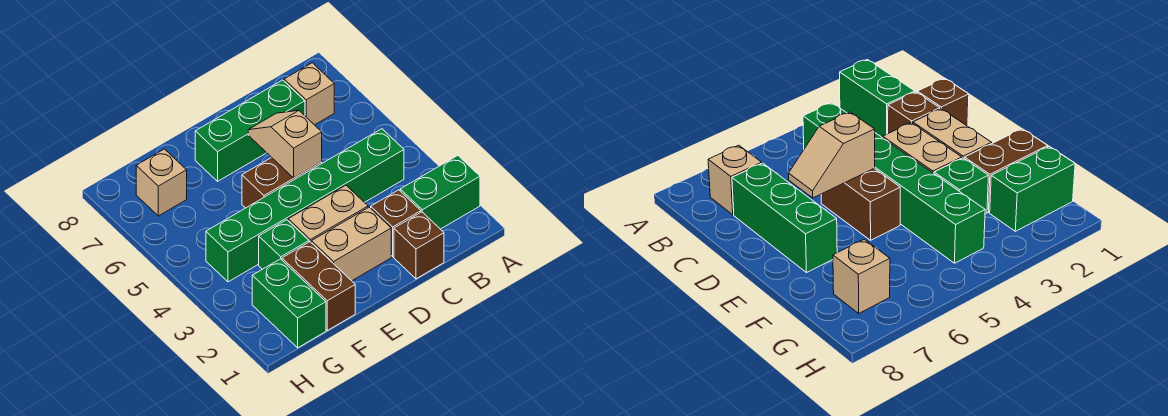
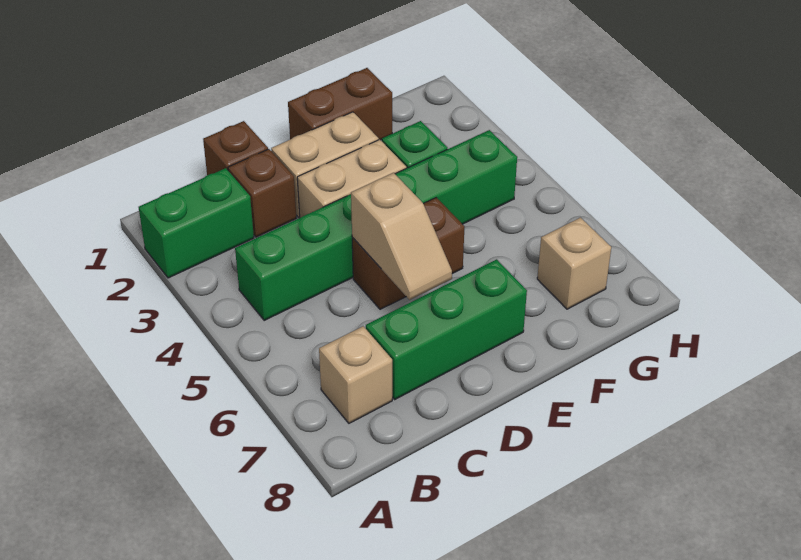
brown 1x2 brick [282,242,355,330] -> brown 1x2 brick turned to [288,68,392,140]
green 1x2 brick [252,259,326,348] -> none

